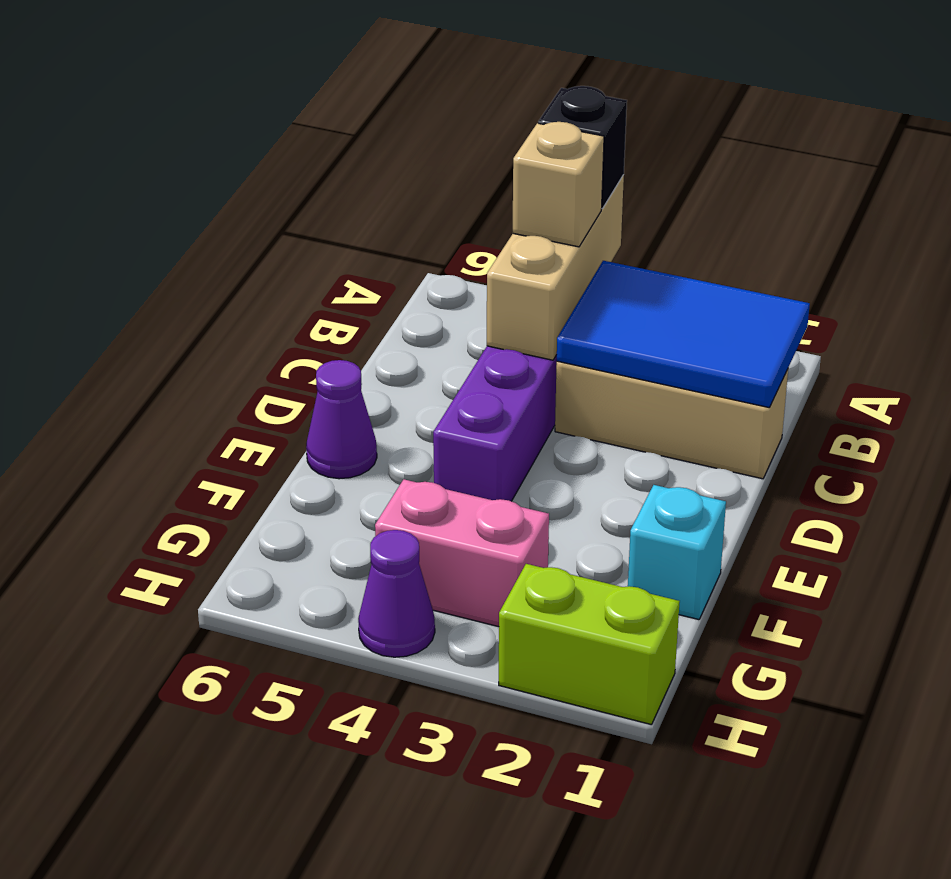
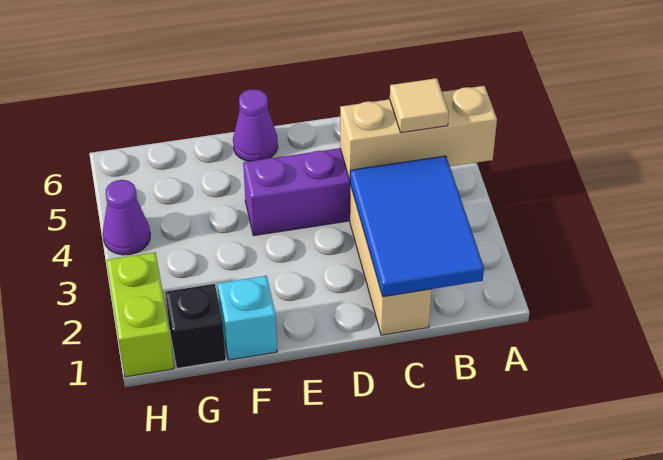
black 1x1 brick [538,86,627,209] -> black 1x1 brick moved to [165,284,226,368]
tan 1x1 brick [512,122,604,247] -> tan 1x1 tile [390,78,449,133]
pink 1x2 brick [375,479,549,627] -> none

